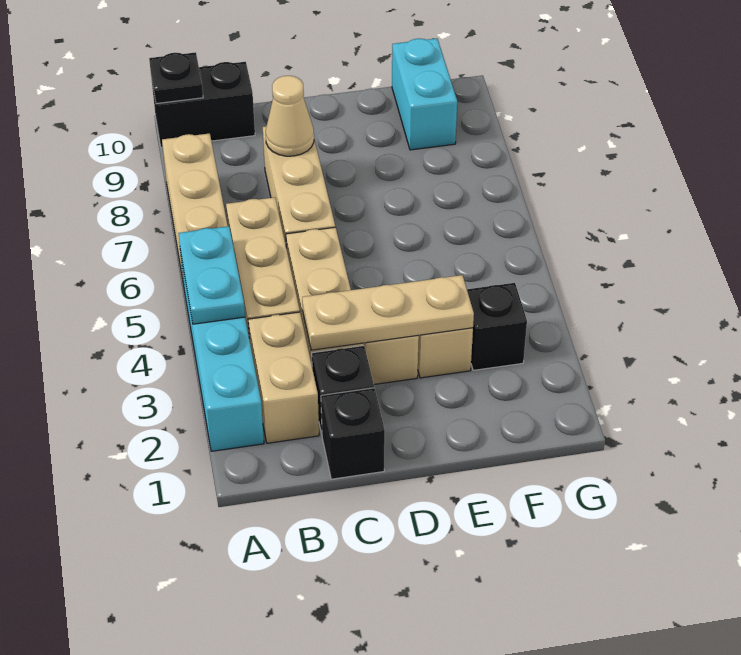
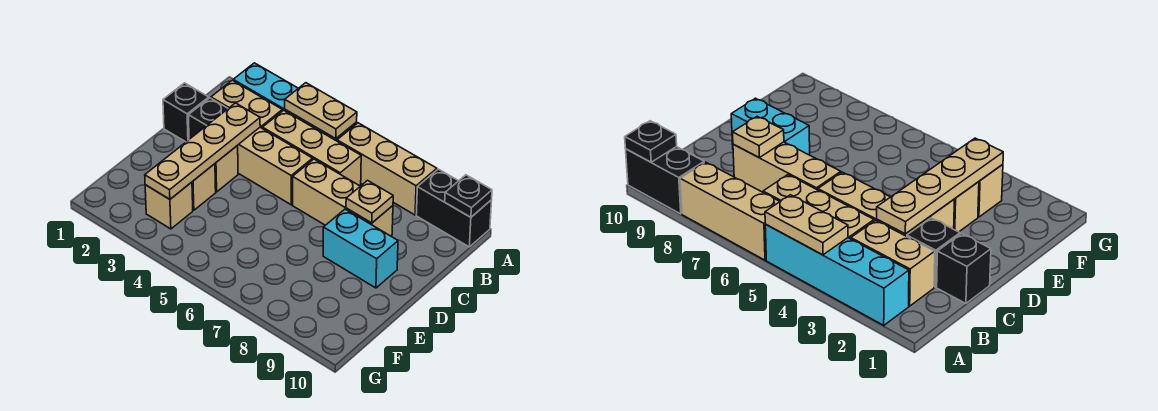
cyan 1x2 plate [178,226,245,324] -> tan 1x2 plate [285,83,357,139]
black 1x2 brick [151,62,255,147] -> black 1x2 brick turned to [416,169,492,247]
tan 1x3 plate [302,275,474,350] -> tan 1x4 plate [145,103,260,199]
tan 1x1 cone [266,76,314,156] -> tan 1x1 plate [346,180,393,223]
black 1x1 brick [467,283,527,370] -> tan 1x1 brick [145,182,193,229]
cyan 1x2 brick [392,38,457,150] -> cyan 1x2 brick moved to [323,209,398,288]

